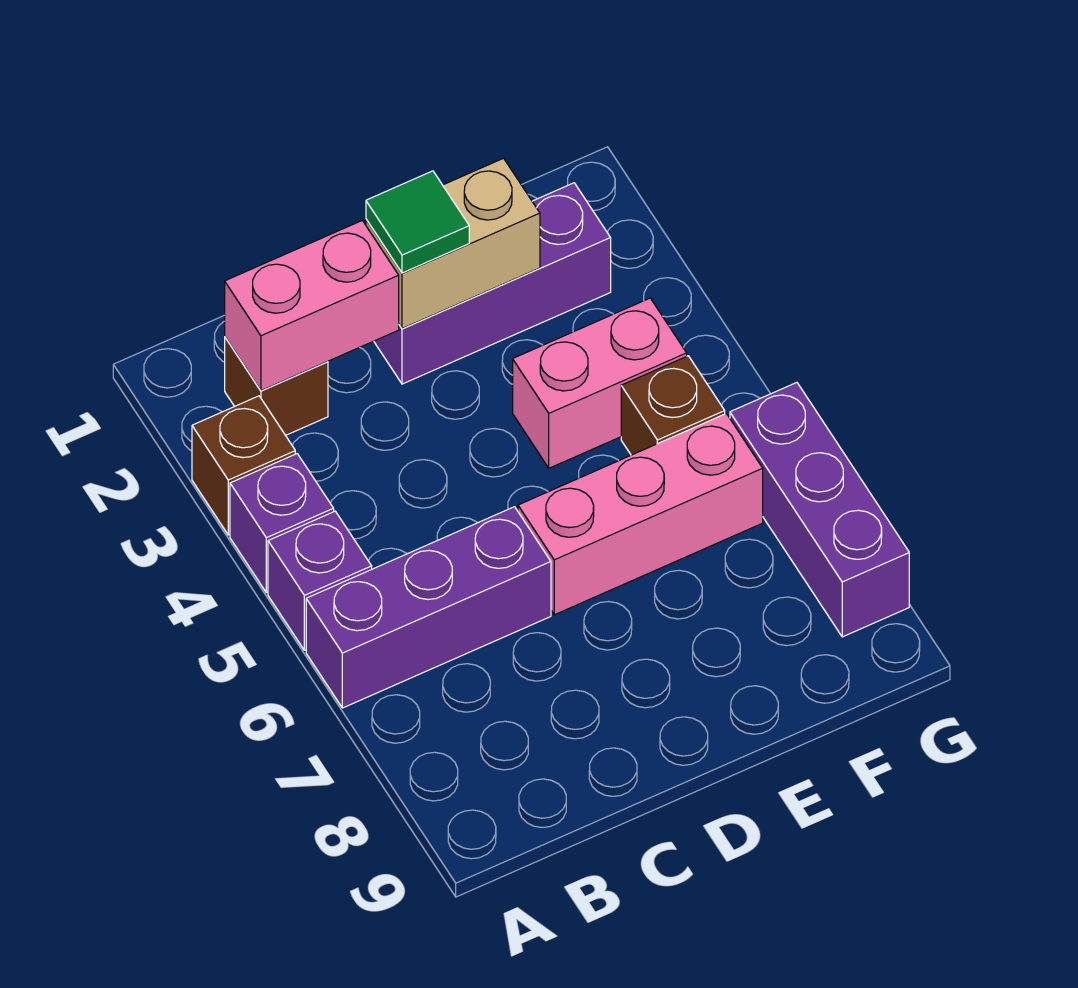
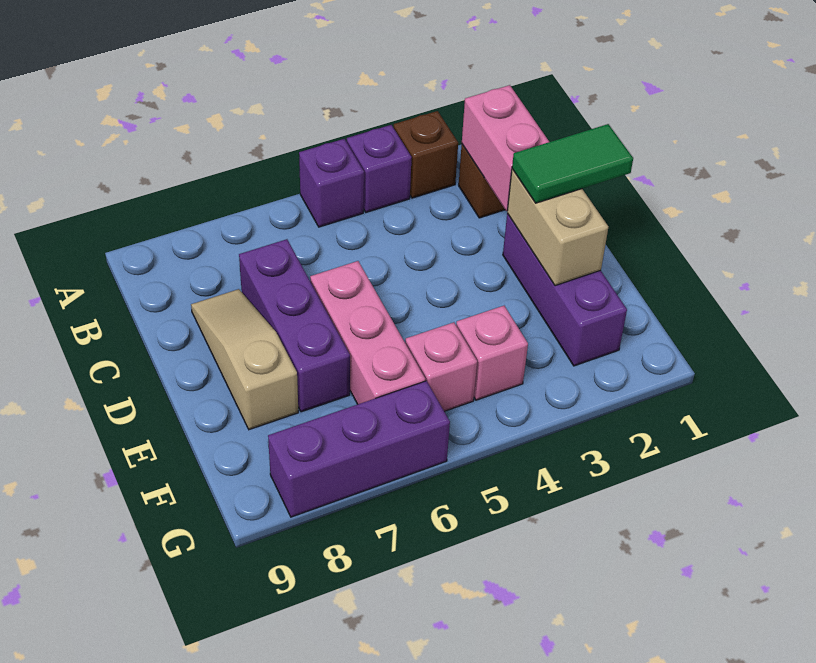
purple 1x3 brick [306,507,551,708] -> purple 1x3 brick moved to [239,239,350,412]
none -> tan 1x3 slope [191,289,298,430]
green 1x1 tile [366,171,469,273] -> green 1x2 tile [512,124,633,203]
pink 1x2 brick [513,298,687,468] -> pink 1x1 brick [456,306,528,400]
brown 1x1 brick [621,356,725,455] -> pink 1x1 brick [405,322,477,411]

